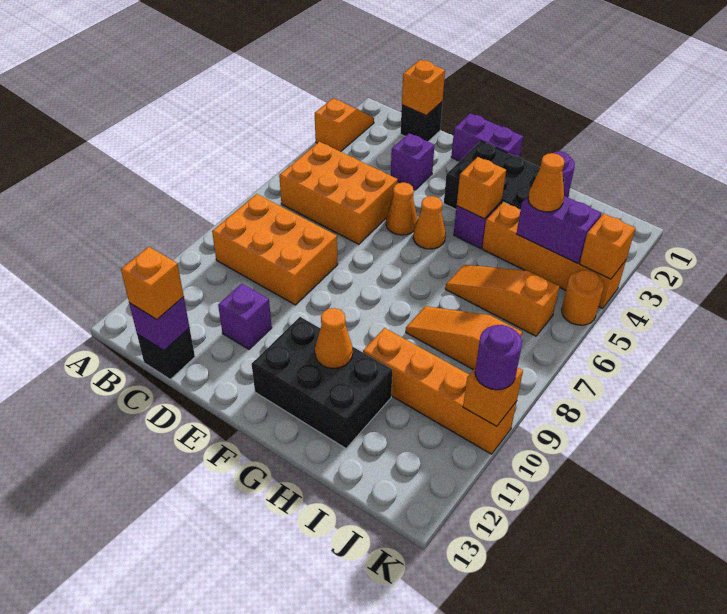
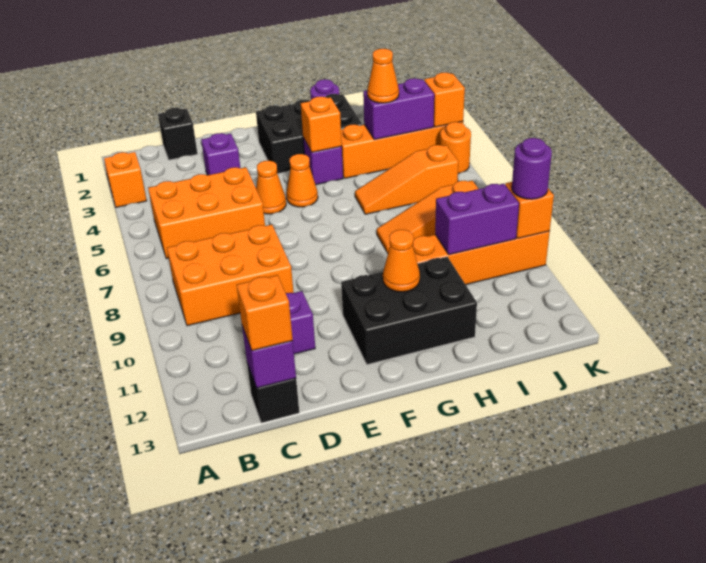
orange 1x1 brick [402,60,445,115] -> none
purple 1x2 brick [451,113,523,161] -> purple 1x2 brick moved to [435,184,519,255]

